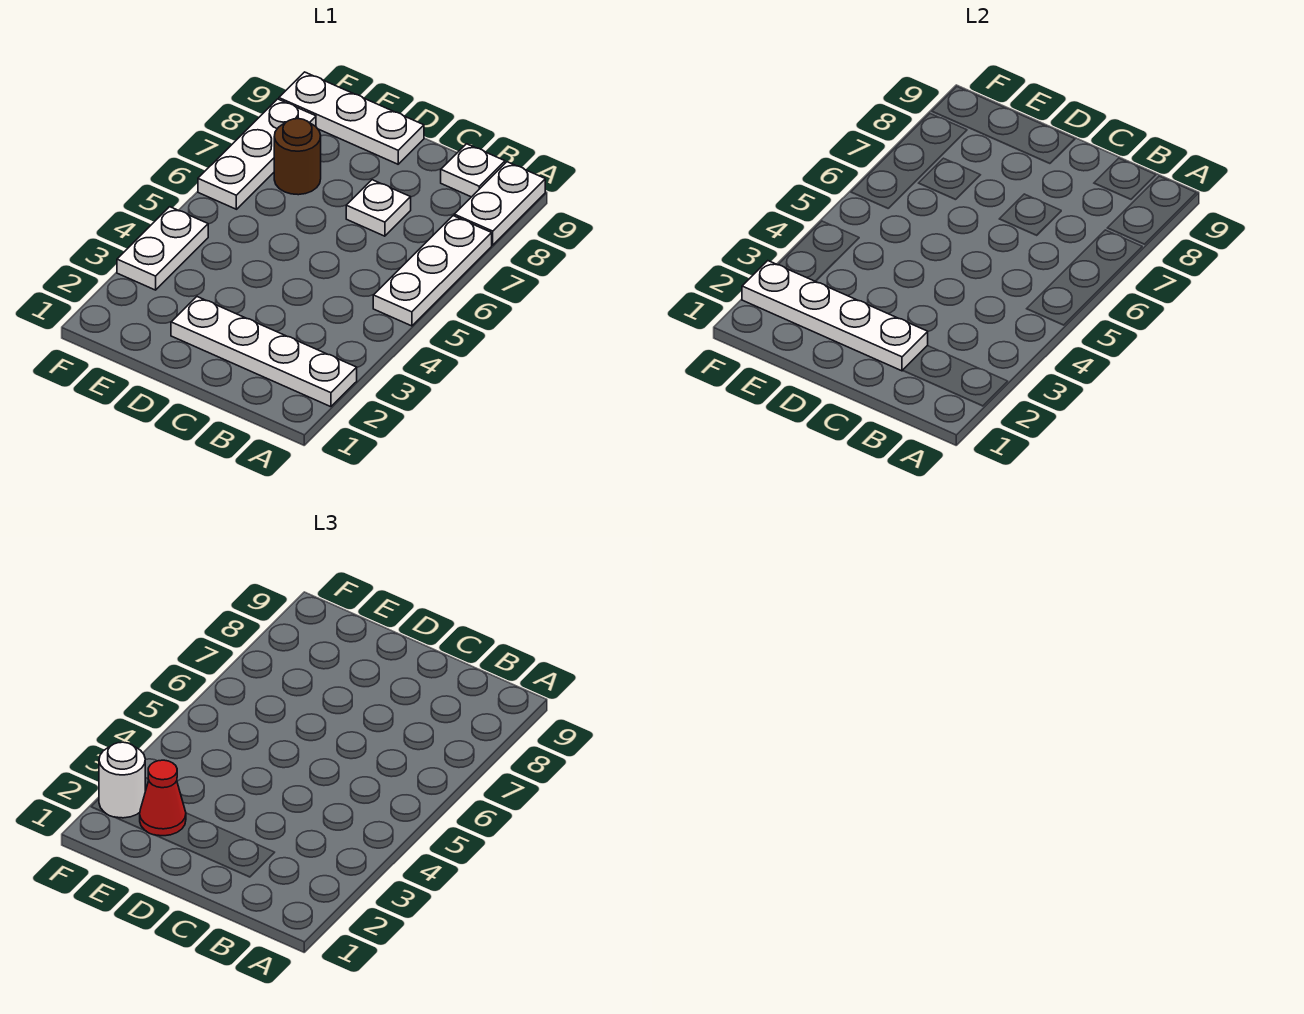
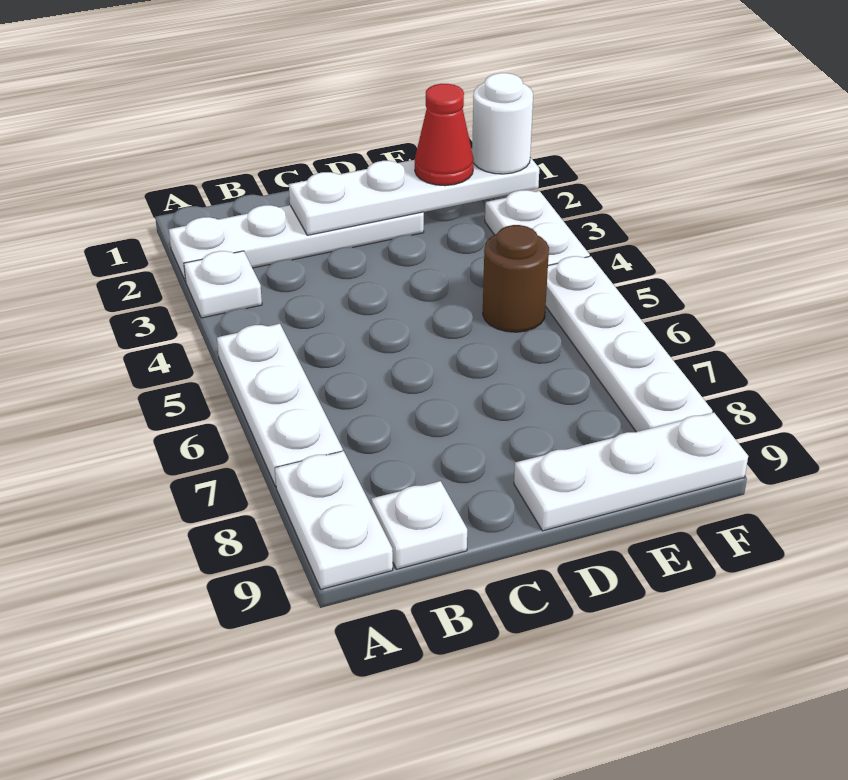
white 1x1 plate [346,180,411,236] -> white 1x1 plate moved to [184,251,262,318]
brown 1x1 round brick [274,119,321,195] -> brown 1x1 round brick moved to [483,225,549,332]
white 1x3 plate [198,99,316,209] -> white 1x4 plate [546,256,712,432]

